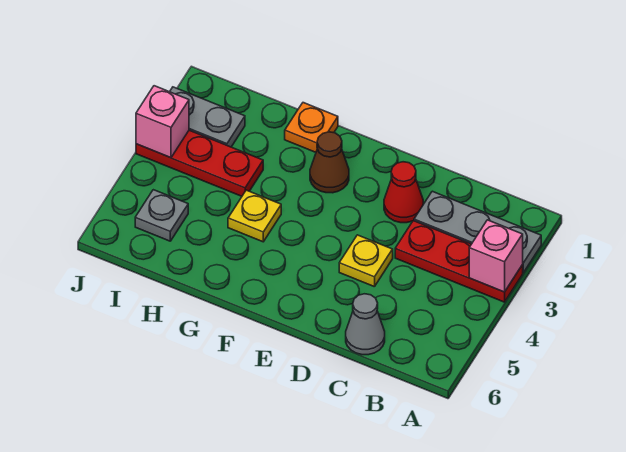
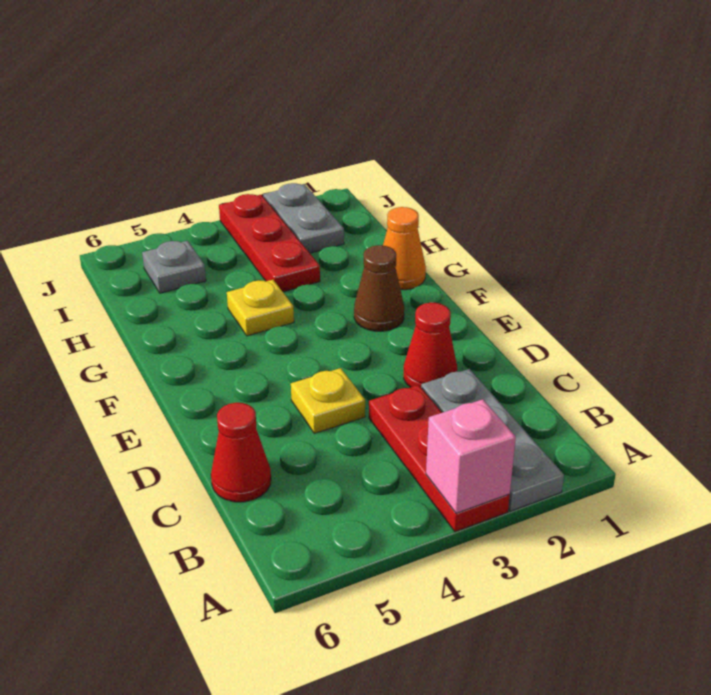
grey 1x1 cone [346,294,385,355] -> red 1x1 cone [211,403,271,502]
orange 1x1 plate [285,103,338,152] -> orange 1x1 cone [383,207,426,290]
pink 1x1 brick [136,86,189,158] -> none

